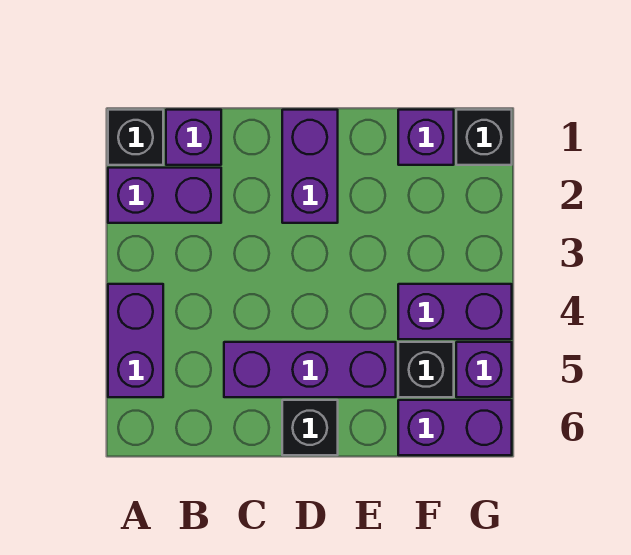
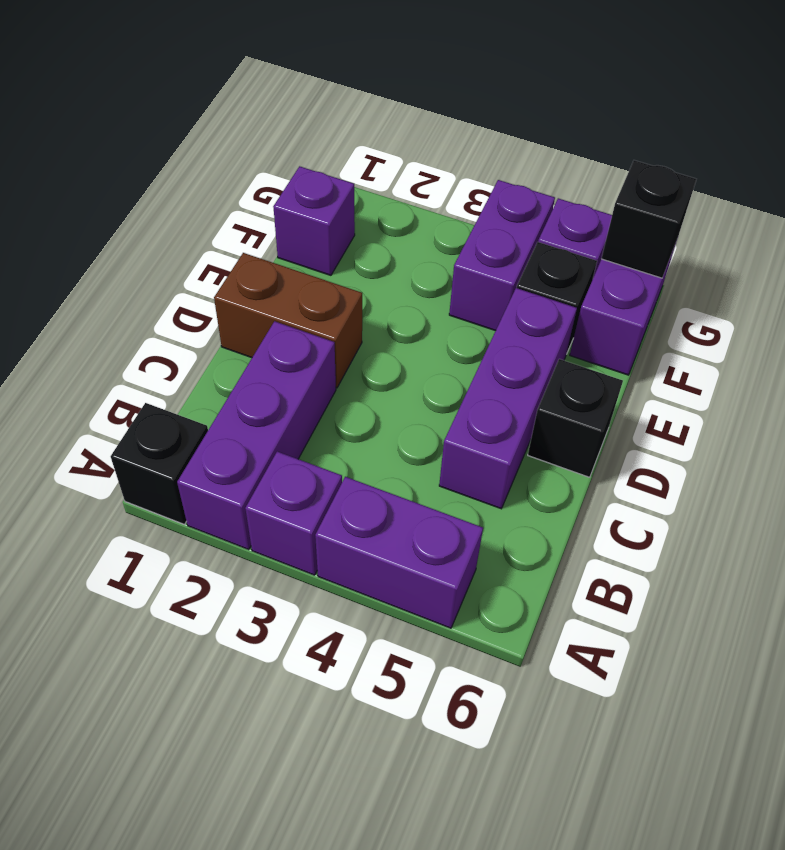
purple 1x2 brick [108,168,221,223] -> purple 1x3 brick [177,321,336,550]
purple 1x1 brick [166,110,221,165] -> purple 1x1 brick moved to [245,452,342,575]
purple 1x2 brick [282,110,338,223] -> brown 1x2 brick [214,253,362,388]
black 1x1 brick [456,110,512,165] -> black 1x1 brick moved to [601,160,696,278]

